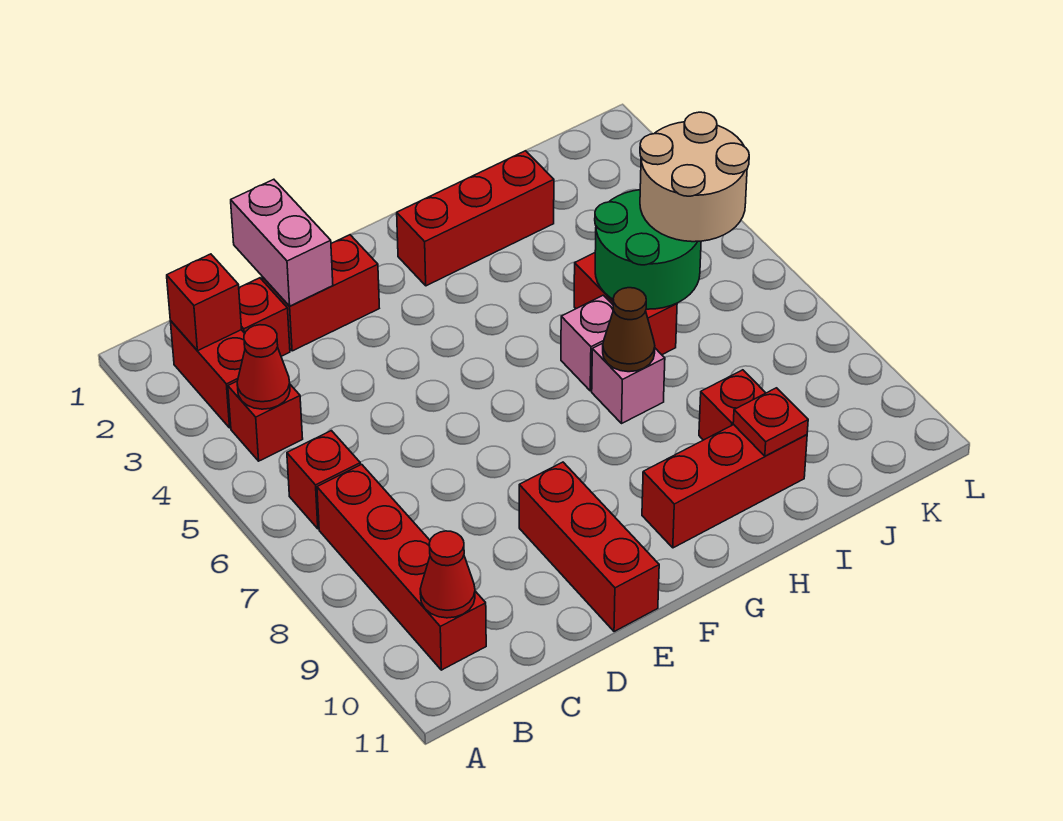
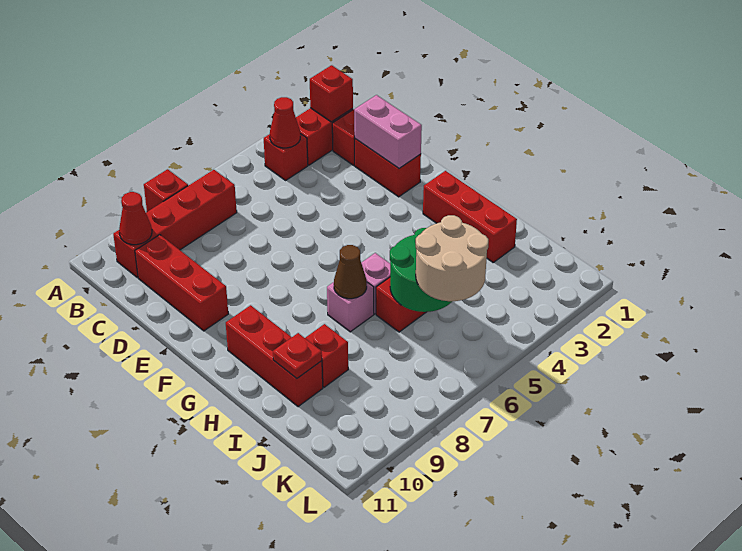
red 1x1 brick [287,431,360,529] -> red 1x1 brick moved to [144,169,188,212]
pink 1x2 brick [231,179,333,306] -> pink 1x2 brick turned to [354,95,422,168]
red 1x3 brick [519,462,659,632] -> red 1x3 brick turned to [135,235,228,331]

